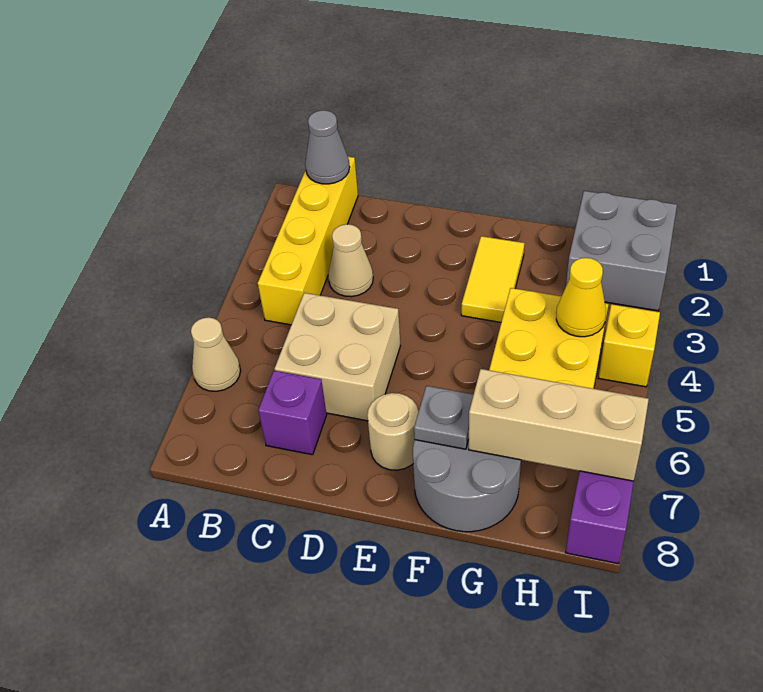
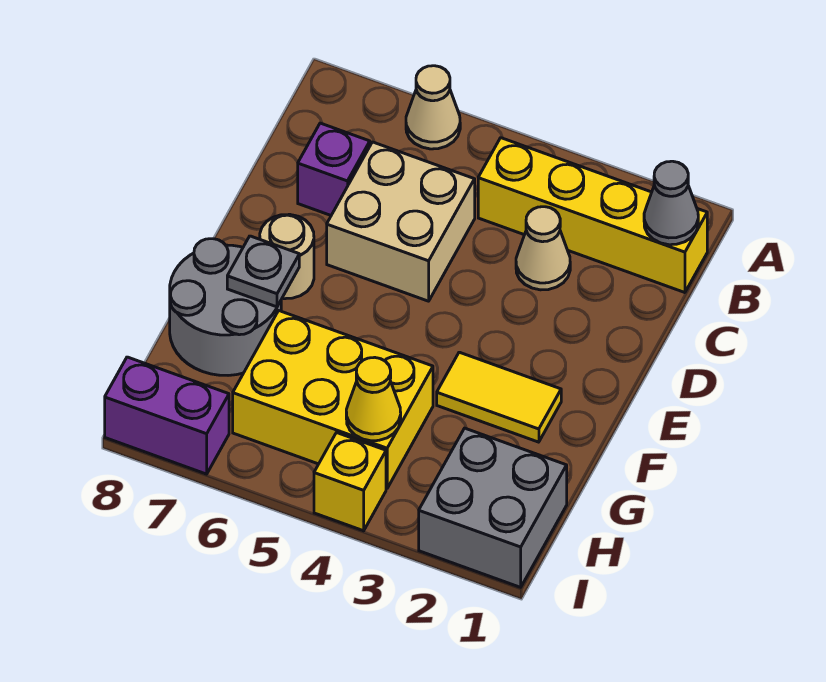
tan 1x3 brick [469,369,649,481] -> none

